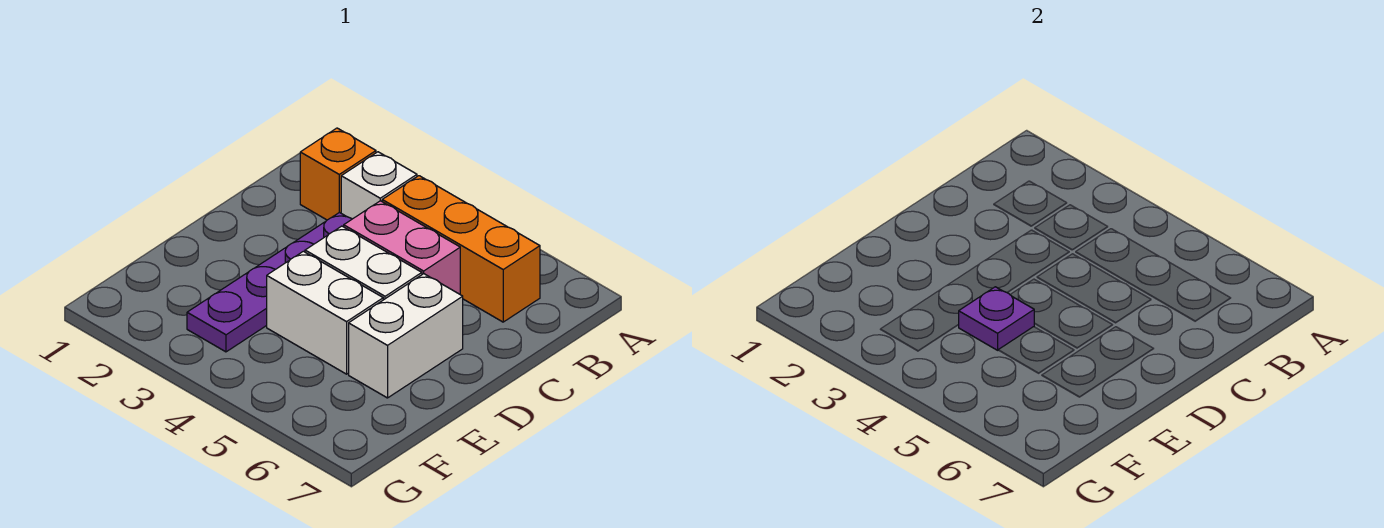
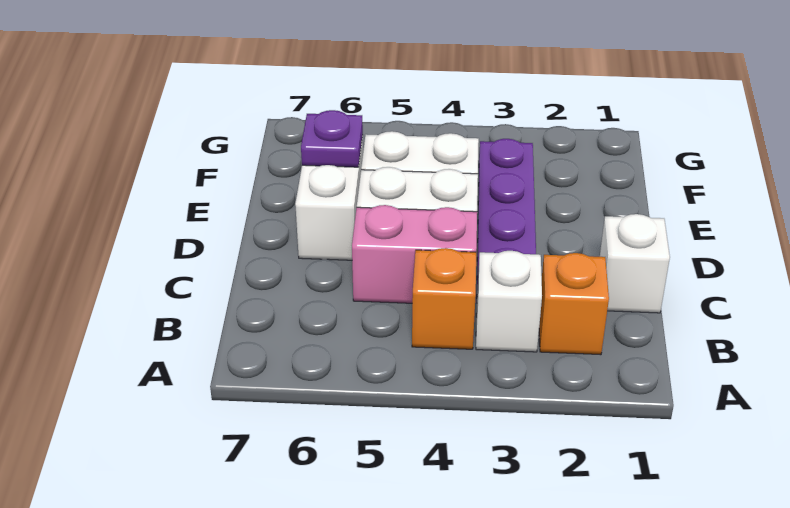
orange 1x3 brick [382,176,540,322] -> orange 1x1 brick [412,248,476,349]
none -> white 1x1 brick [600,214,670,313]
purple 1x1 plate [958,287,1034,350] -> purple 1x1 plate moved to [301,110,363,167]

